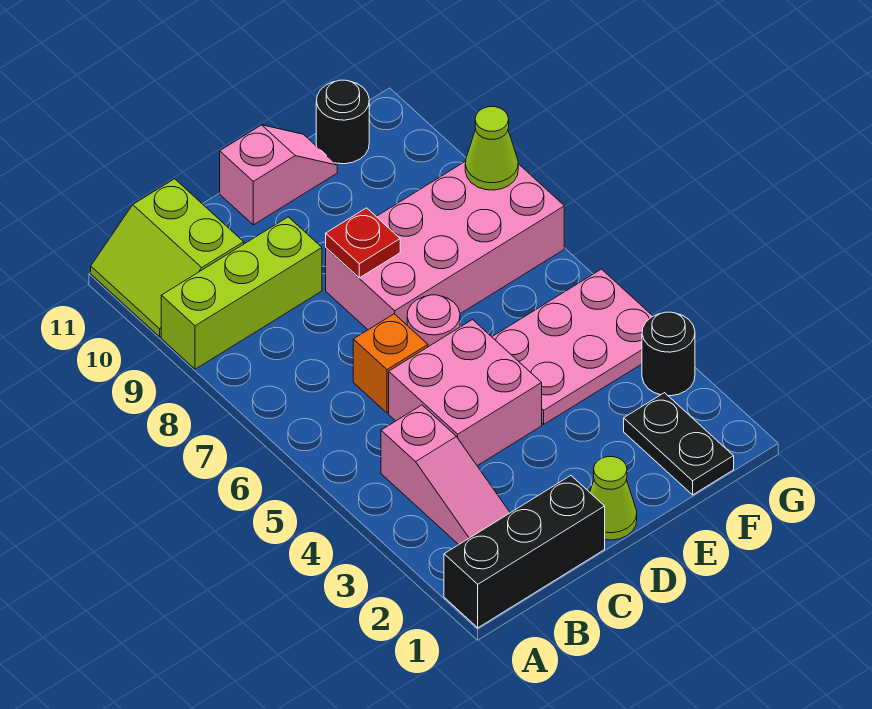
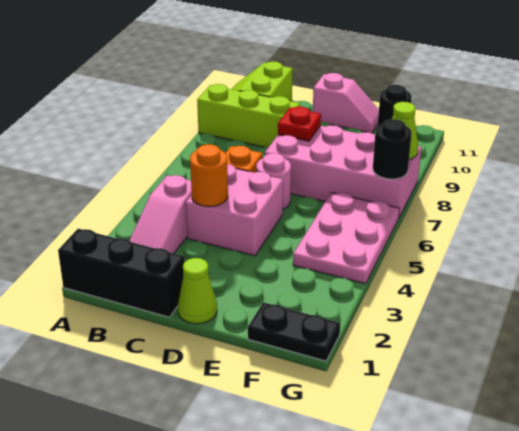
none -> orange 1x1 round brick [190,144,228,207]
pink 2x3 plate [492,269,653,424] -> pink 2x3 plate turned to [293,193,399,284]
black 1x2 plate [624,393,734,495] -> black 1x2 plate turned to [248,302,340,361]
black 1x1 round brick [642,312,695,396] -> black 1x1 round brick moved to [373,119,412,179]

